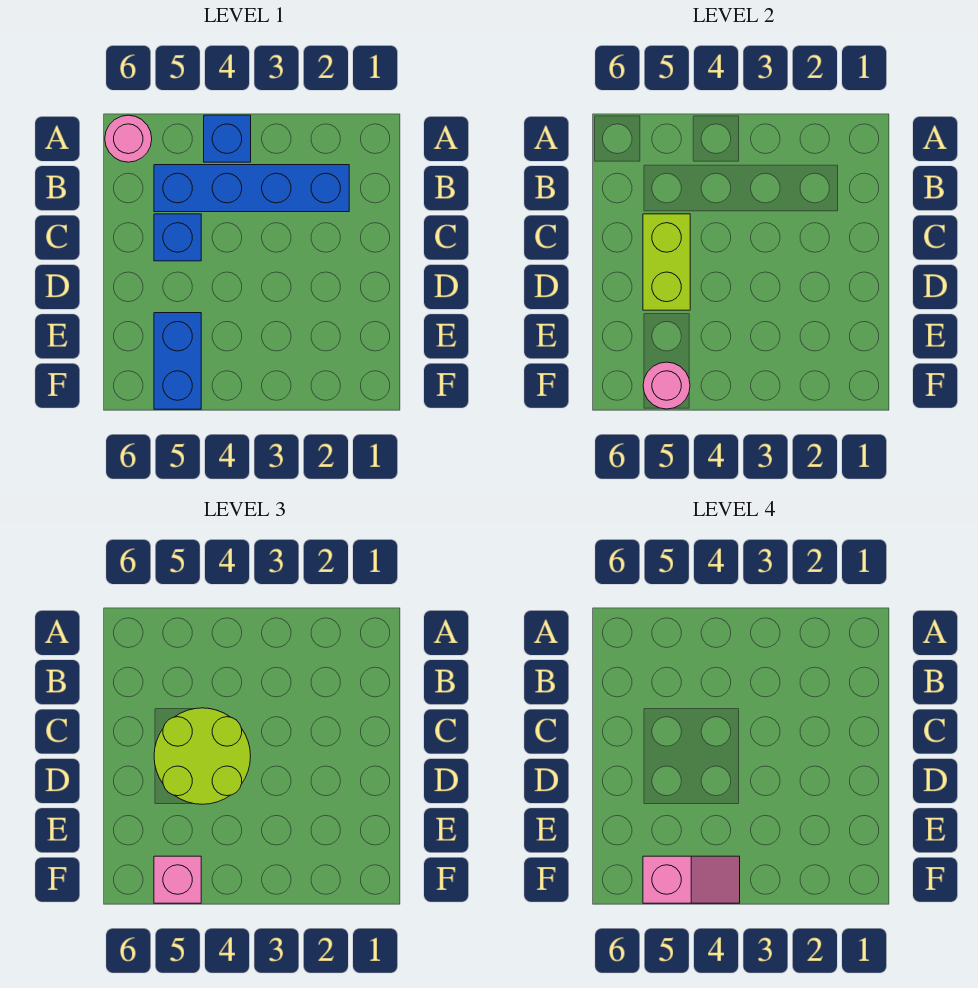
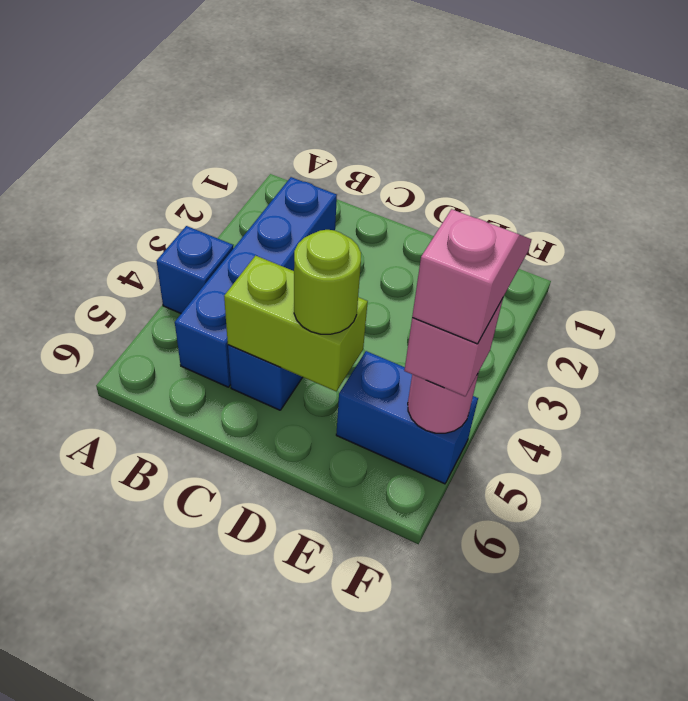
pink 1x1 round brick [105,115,152,162] -> none
lime 2x2 round brick [154,708,251,804] -> lime 1x1 round brick [294,230,361,334]

